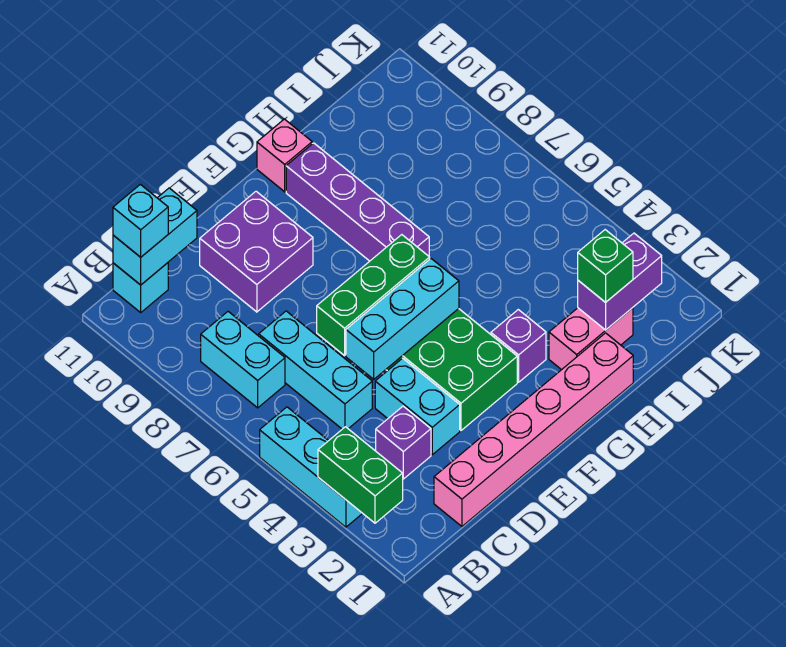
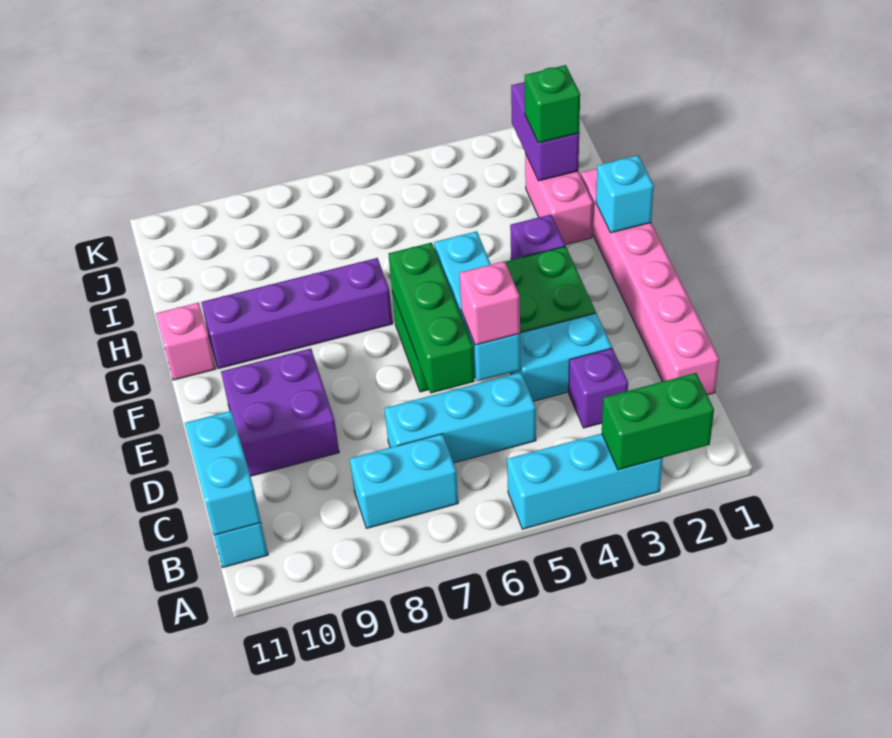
cyan 1x1 brick [113,184,168,257] -> cyan 1x1 brick moved to [596,155,654,233]
none -> pink 1x1 brick [459,261,520,345]

